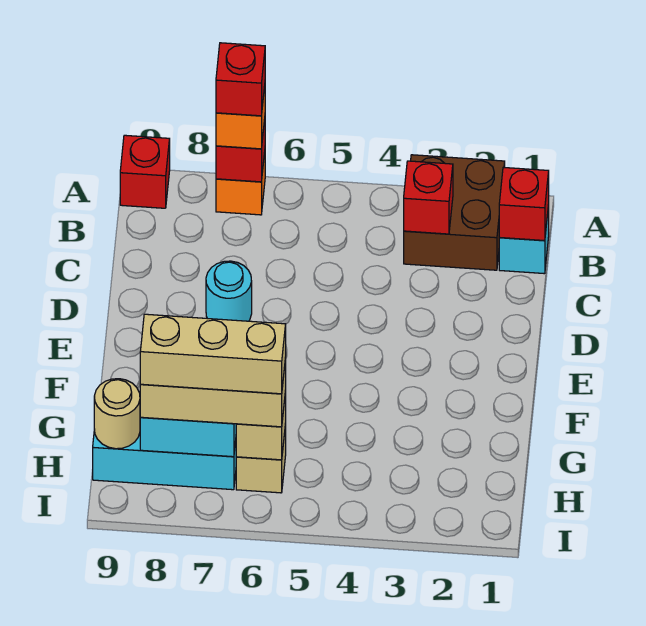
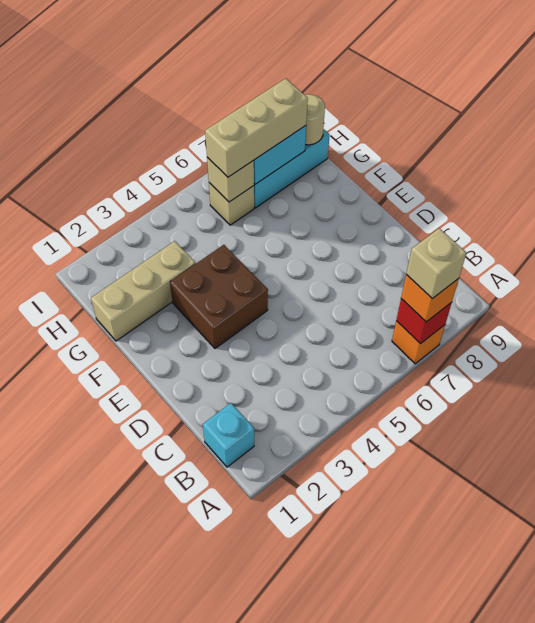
brown 2x2 brick [404,155,505,270] -> brown 2x2 brick moved to [170,245,268,348]
red 1x1 brick [216,43,265,116] -> tan 1x1 brick [406,228,466,299]
red 1x1 brick [120,135,170,208] -> none
red 1x1 brick [499,167,549,241] -> none
red 1x1 brick [404,161,453,234] -> none
cyan 1x1 round brick [206,261,252,321] -> none
tan 1x3 brick [140,314,286,394] -> tan 1x3 brick moved to [91,241,195,341]

